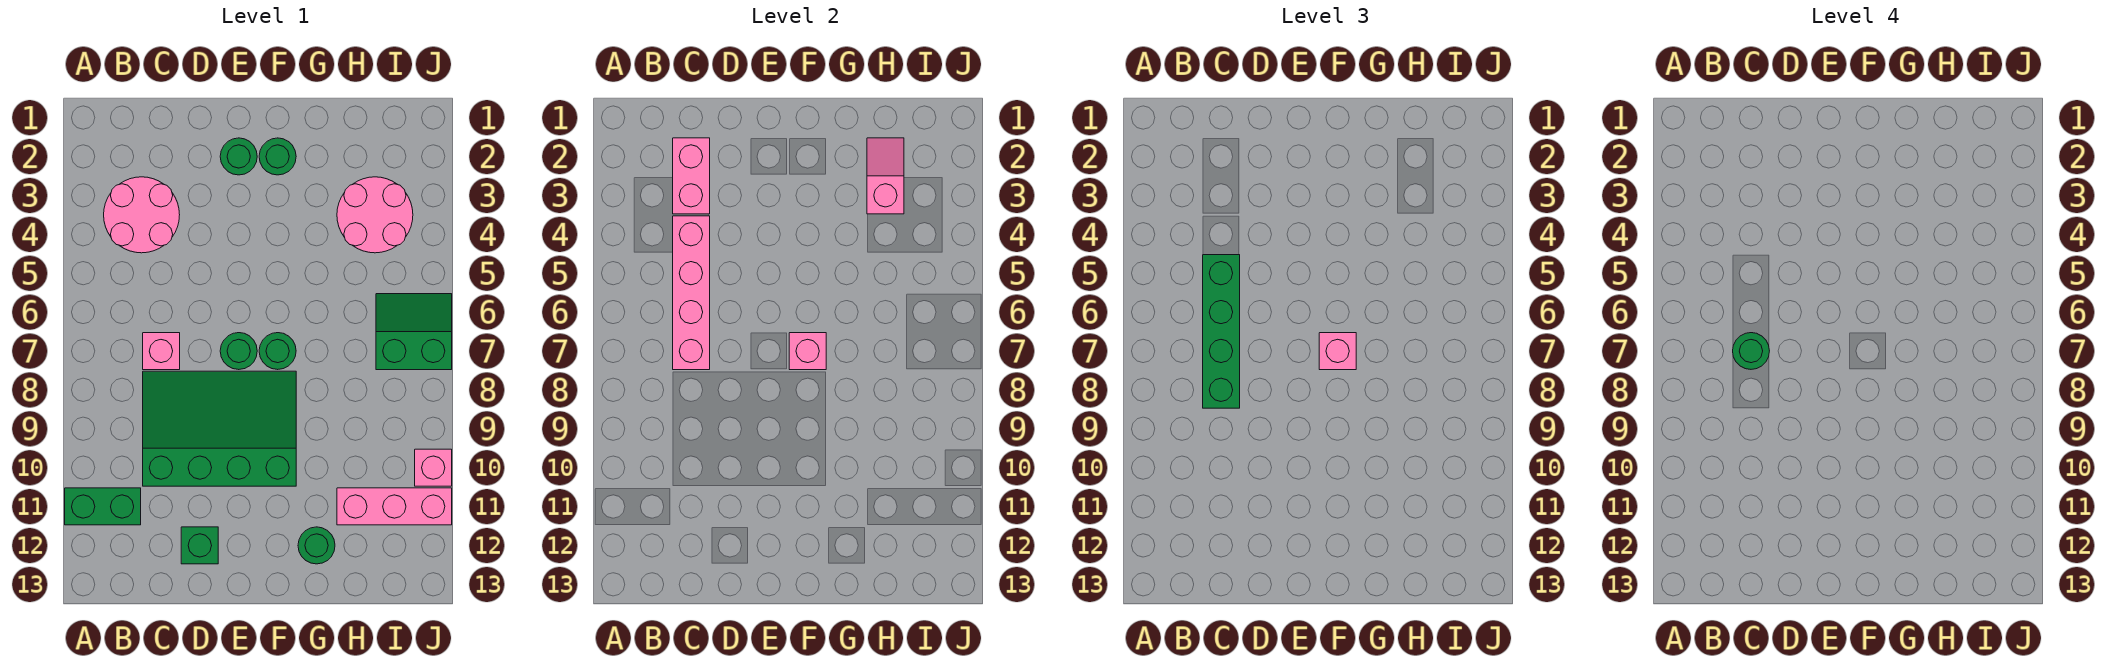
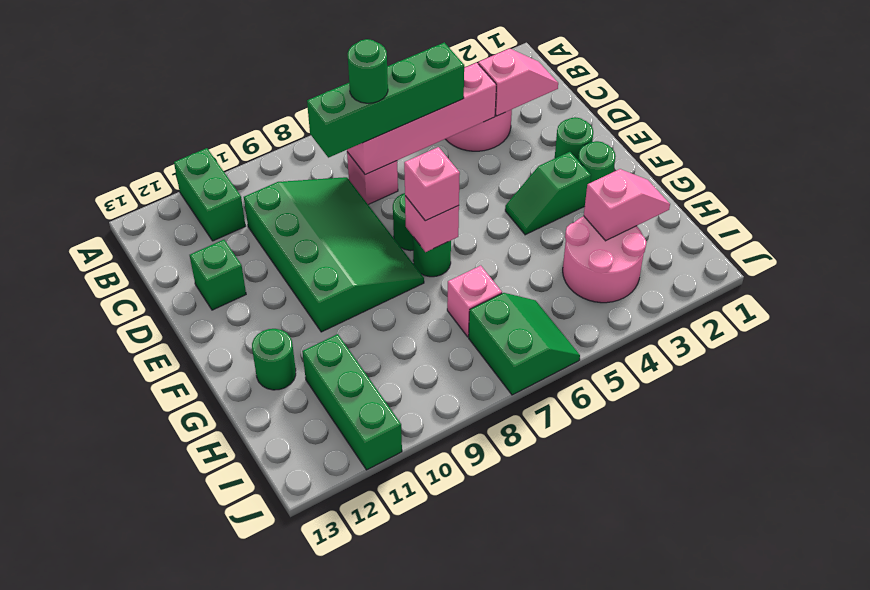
pink 1x2 brick [673,138,710,214] -> pink 1x2 slope [478,48,558,116]
none -> green 1x2 slope [505,152,591,235]
pink 1x3 brick [337,488,452,525] -> green 1x3 brick [302,334,402,470]
pink 1x1 brick [415,449,452,486] -> pink 1x1 brick moved to [447,266,502,337]

